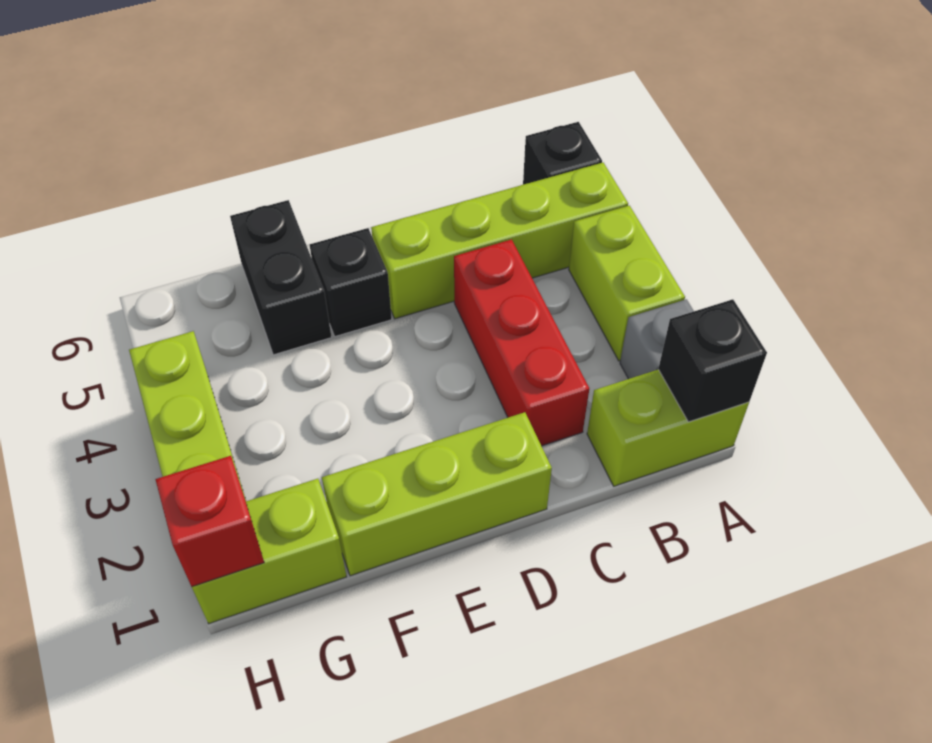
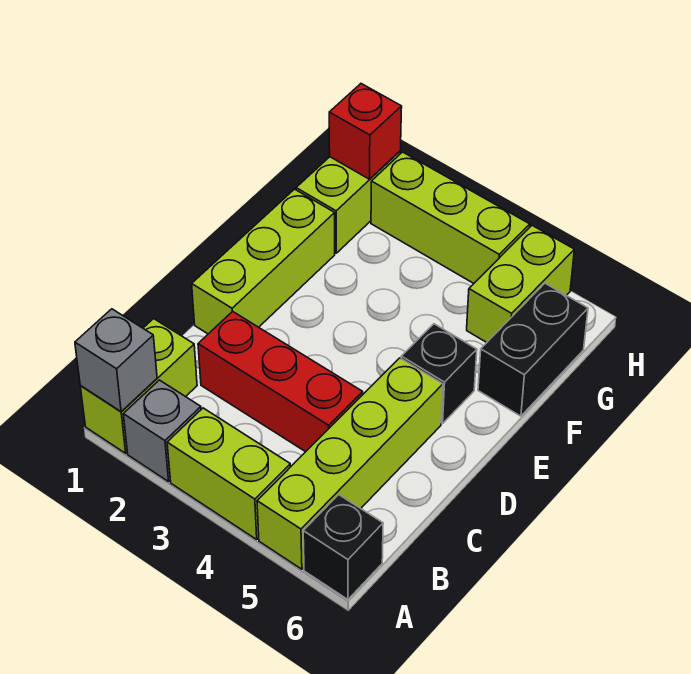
black 1x1 brick [658,299,767,422] -> grey 1x1 brick [75,309,157,412]
black 1x2 brick [230,200,331,355] -> black 1x2 brick turned to [478,283,588,416]
none -> lime 1x2 brick [467,225,574,342]

